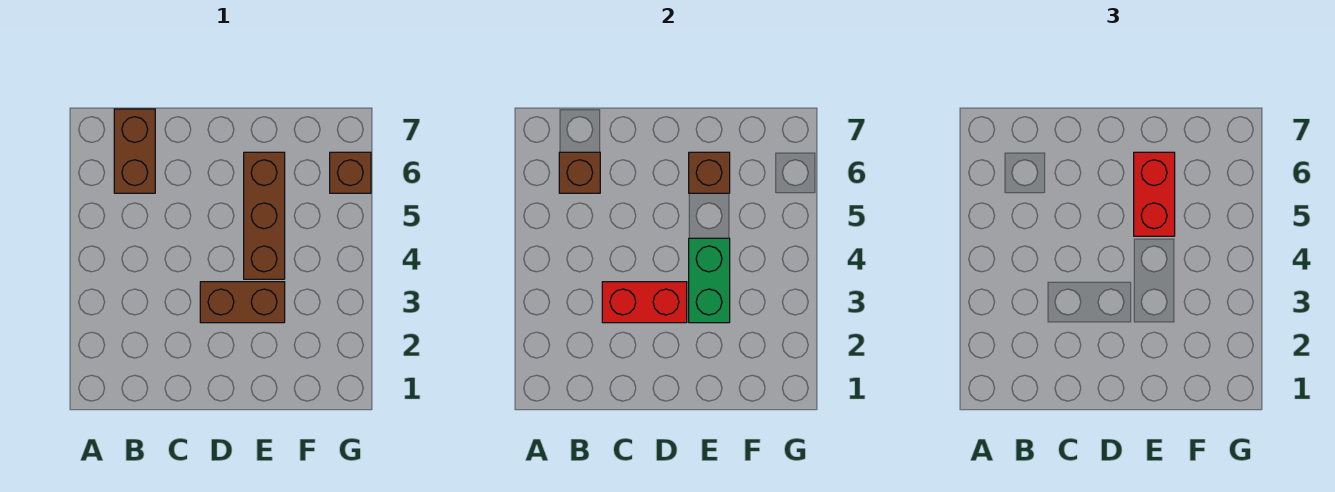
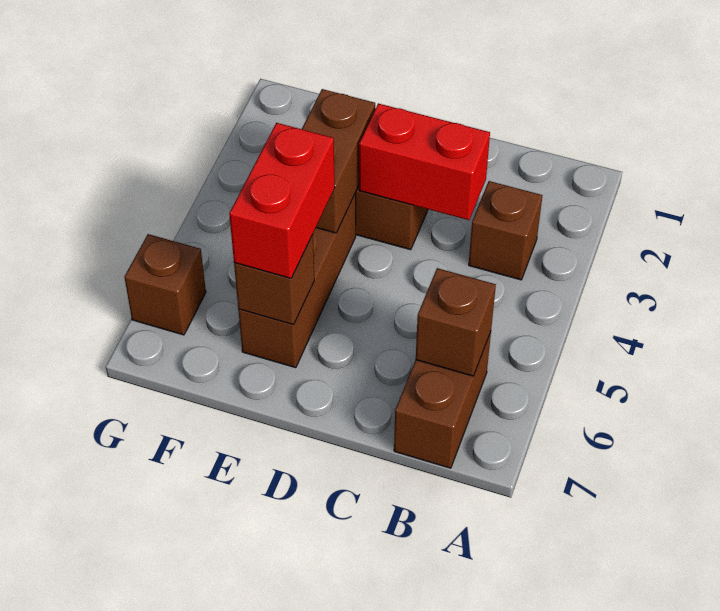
none -> brown 1x1 brick [469,181,542,280]
green 1x2 brick [689,238,730,323] -> brown 1x2 brick [302,89,375,233]

